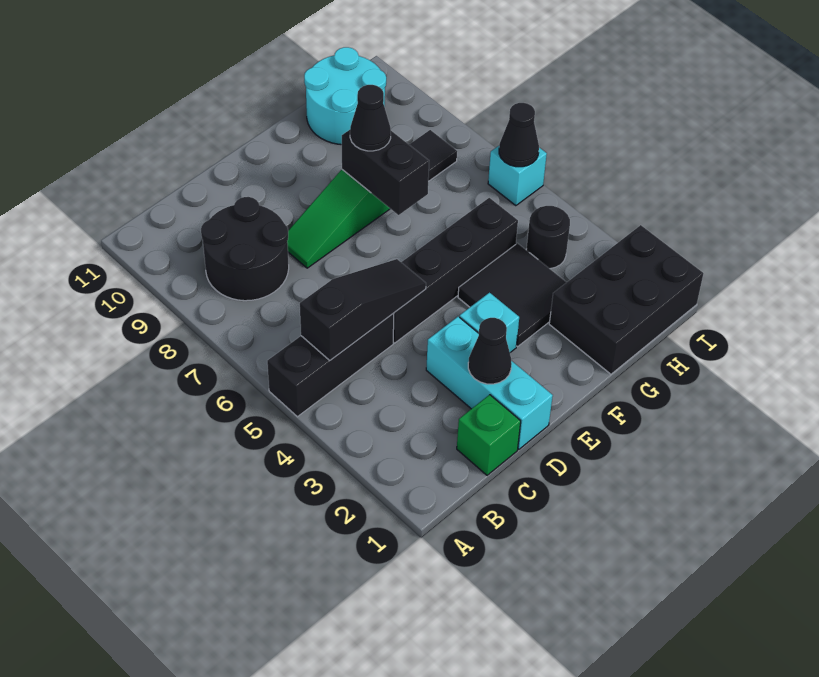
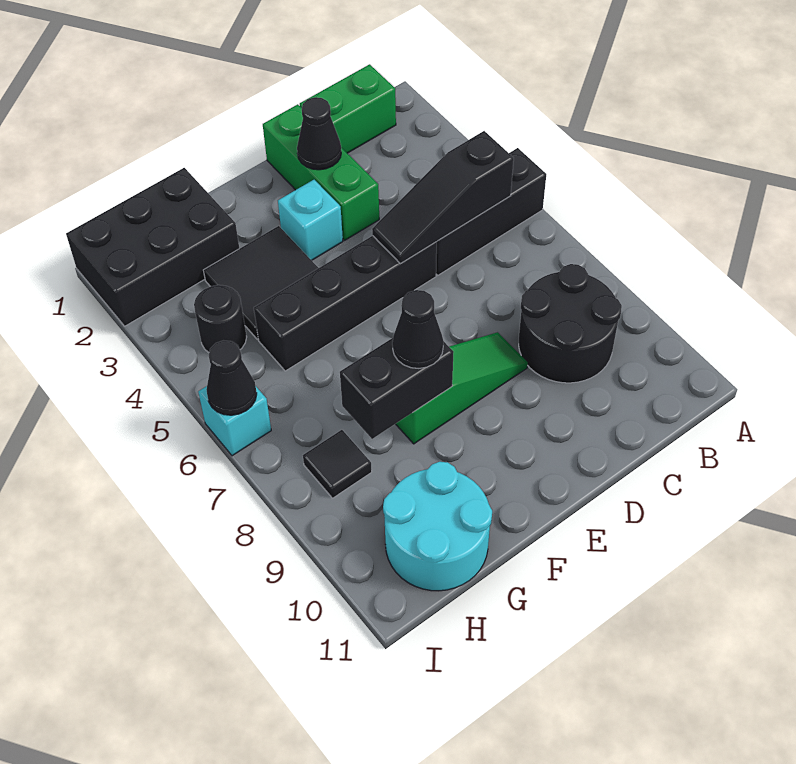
green 1x1 brick [457,395,521,475] -> green 1x2 brick [300,64,396,153]
cyan 1x3 brick [426,317,553,449] -> green 1x3 brick [263,104,379,240]
black 1x2 brick [342,130,429,215] -> black 1x2 brick turned to [340,338,454,439]

